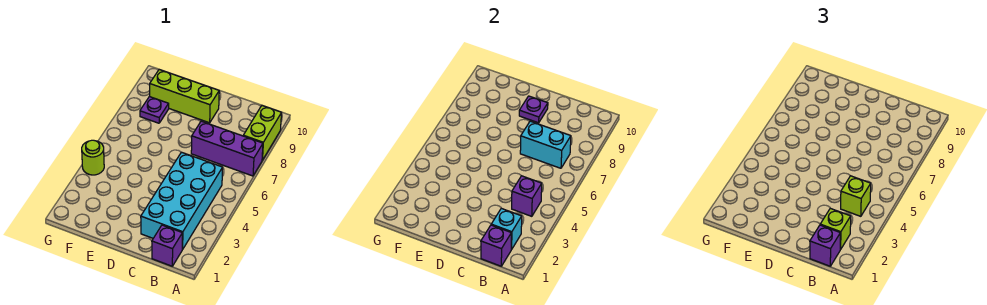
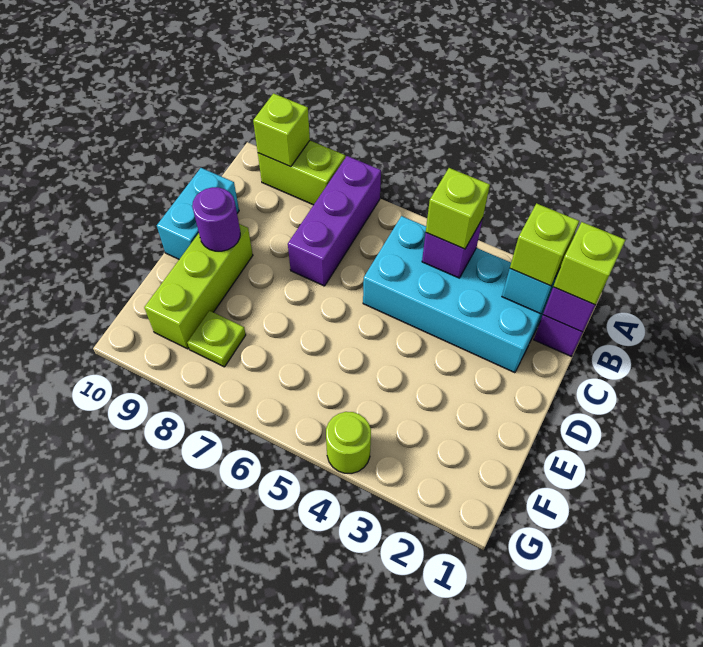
none -> lime 1x1 brick [253,93,310,167]
purple 1x1 brick [810,225,840,266] -> lime 1x1 brick [553,222,625,305]
cyan 1x2 brick [520,121,571,168] -> cyan 1x2 brick moved to [157,168,239,259]
purple 1x1 plate [519,96,548,123] -> purple 1x1 round brick [192,187,240,251]
purple 1x1 plate [140,97,169,123] -> lime 1x1 plate [187,311,246,367]

